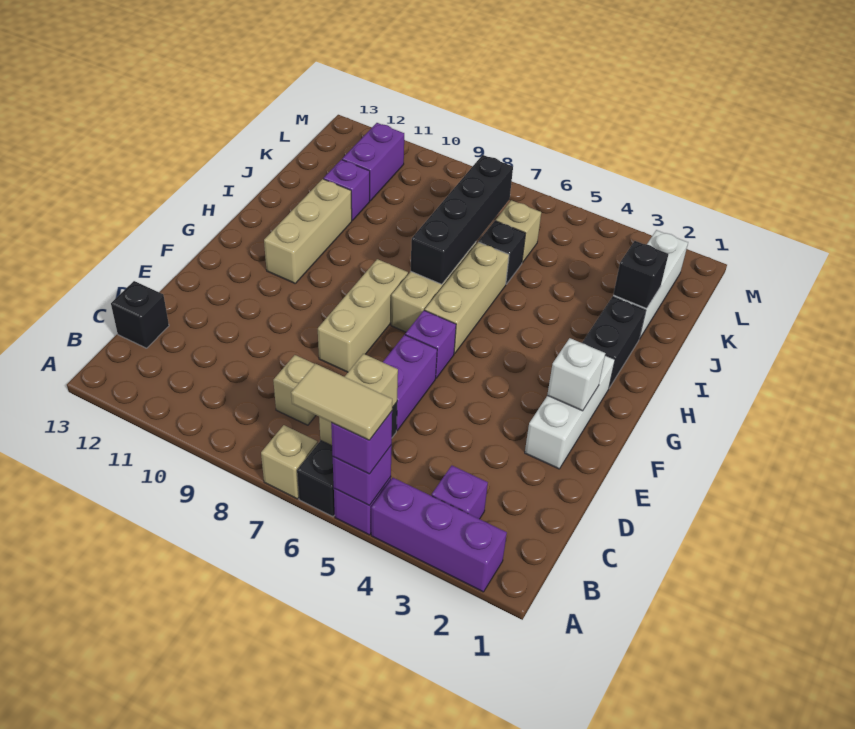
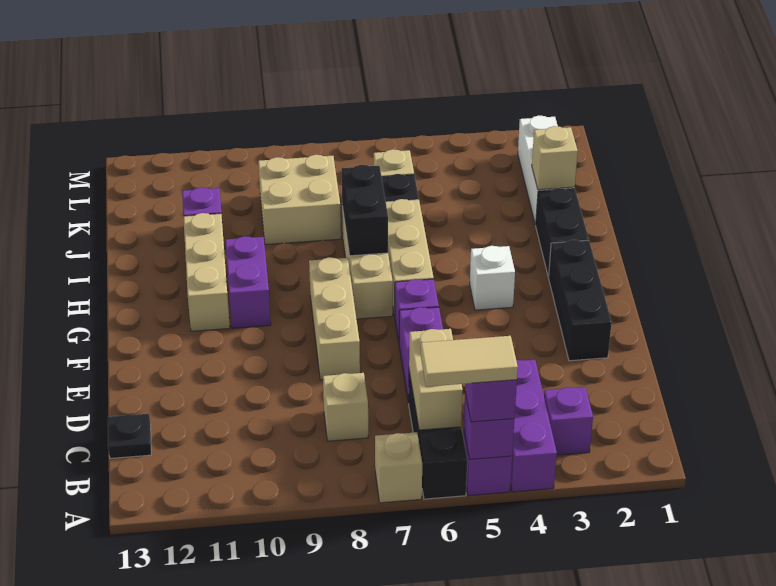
purple 1x3 brick [371,478,507,592] -> purple 1x3 brick turned to [510,360,557,492]
black 1x1 brick [111,281,169,348] -> black 1x1 plate [108,414,151,458]
white 1x3 brick [525,355,615,469] -> black 1x3 brick [549,240,612,361]
white 1x1 brick [547,338,605,411] -> white 1x1 brick moved to [470,246,515,310]
black 1x4 brick [411,155,513,284] -> black 1x2 brick [342,165,388,256]
black 1x1 brick [613,241,668,308] -> tan 1x1 brick [532,126,578,190]
none -> tan 2x2 brick [258,155,341,245]
purple 1x2 brick [342,123,404,201] -> purple 1x2 brick moved to [225,236,271,328]

